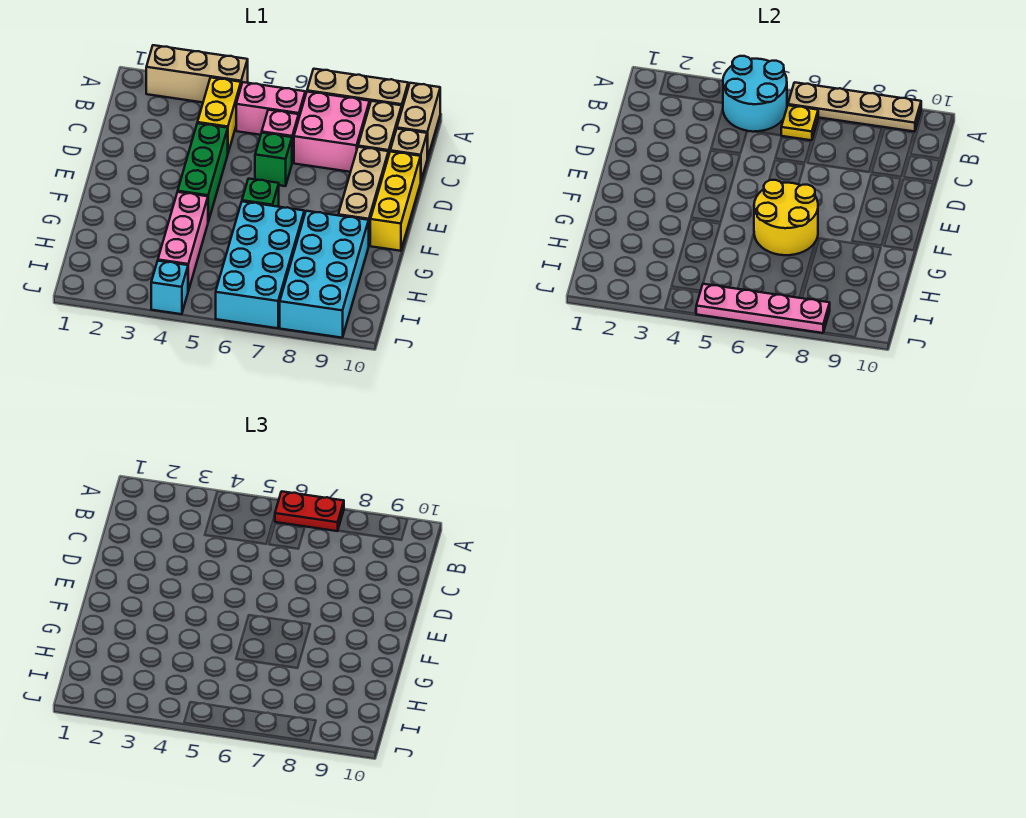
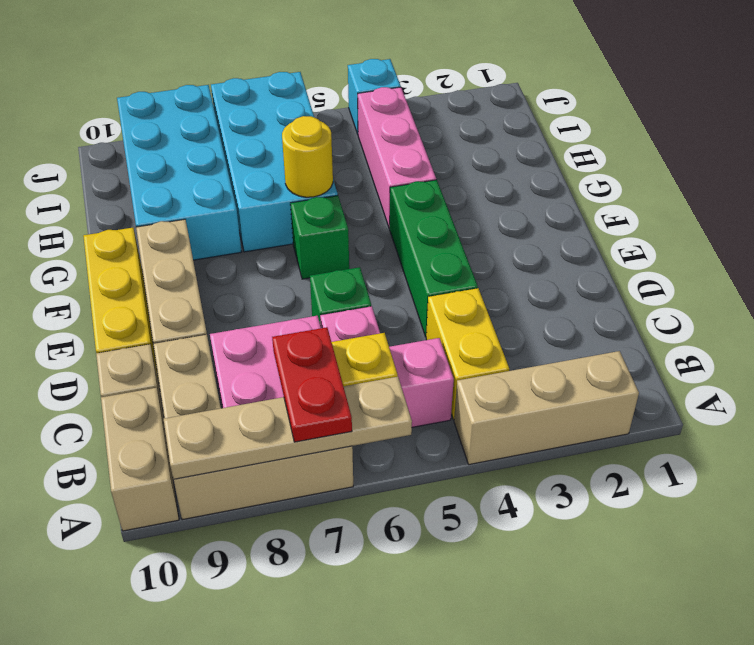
cyan 2x2 round brick [723,56,787,132] -> none
red 1x2 plate [275,491,344,531] -> red 1x2 plate turned to [272,327,352,442]
yellow 2x2 round brick [754,180,818,255] -> yellow 1x1 round brick [282,116,333,197]
pink 1x4 plate [696,284,830,333] -> none

